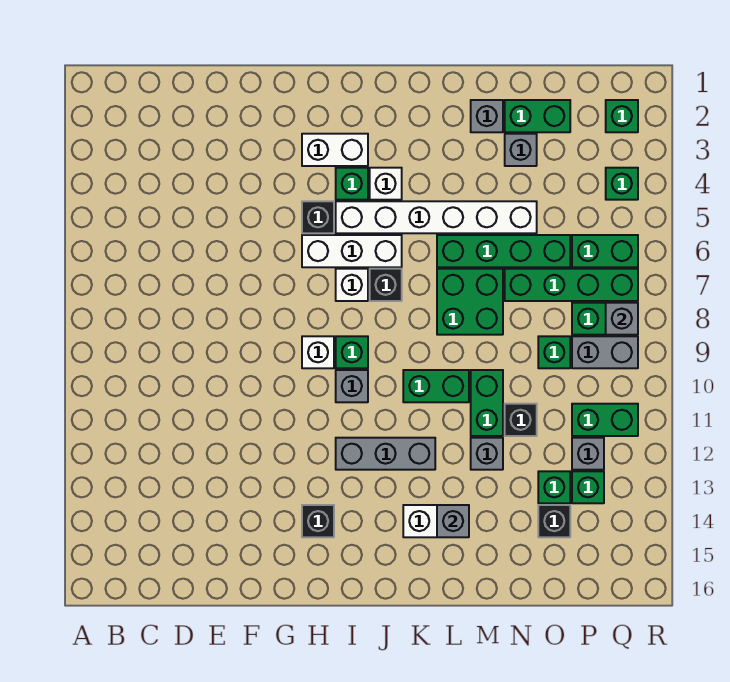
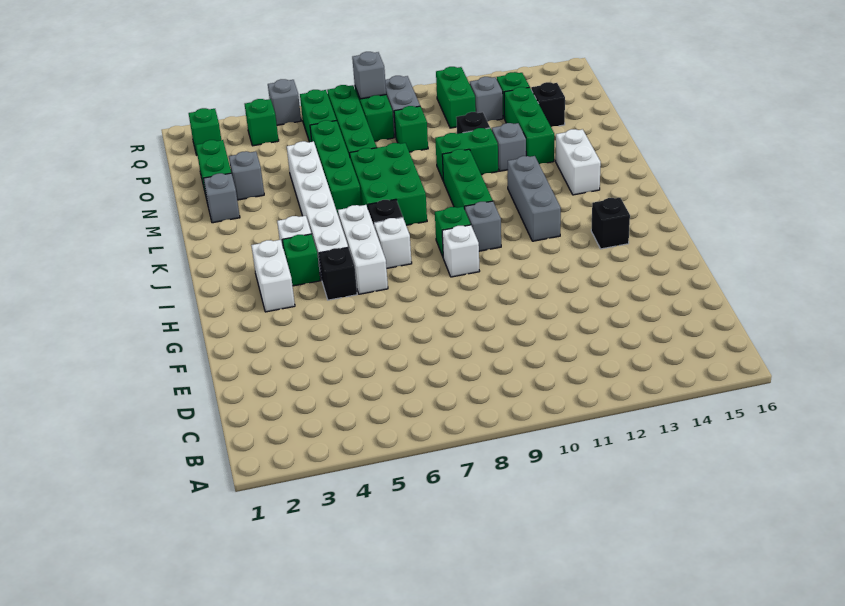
green 1x2 brick [403,370,469,402] -> green 1x3 brick [442,149,493,209]
green 2x2 brick [437,269,503,335] -> green 2x3 brick [350,143,427,225]
grey 1x1 brick [437,505,469,537] -> grey 1x1 brick moved to [268,79,301,125]
green 1x1 brick [538,471,570,503] -> green 1x3 brick [504,87,554,164]

